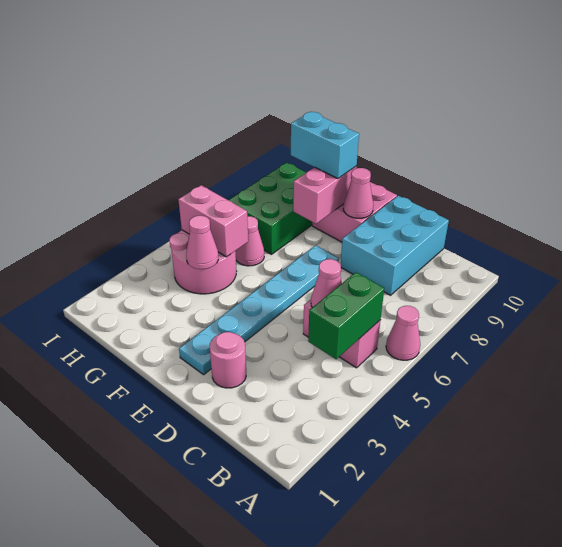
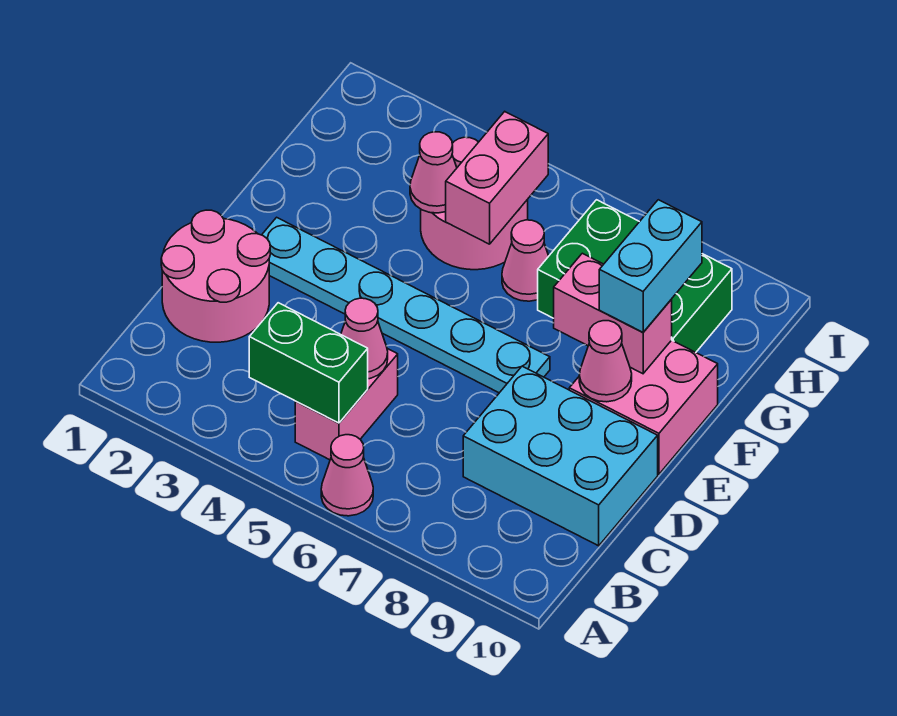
pink 1x1 round brick [210,332,246,388] -> pink 2x2 round brick [161,210,270,342]

